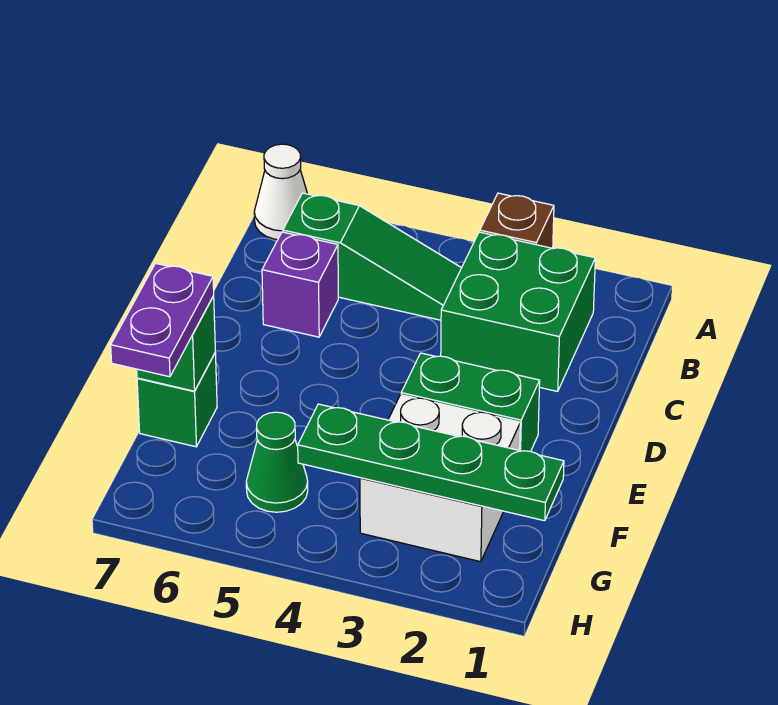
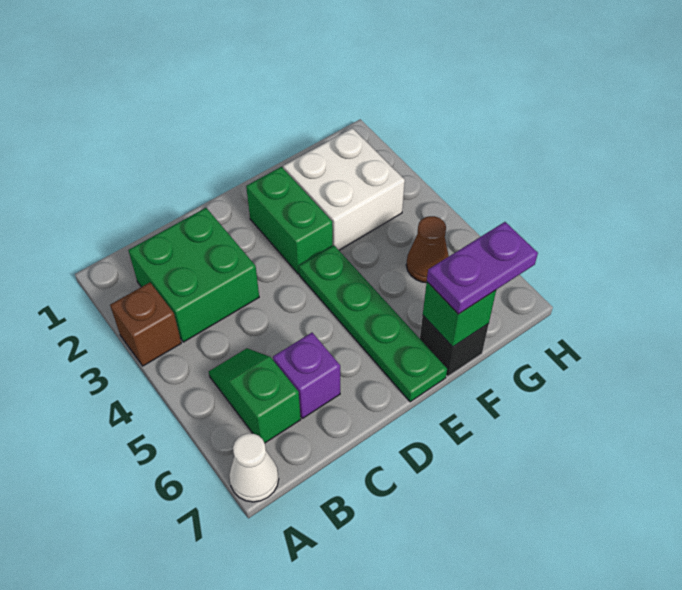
green 1x3 slope [283,193,461,320] -> green 1x2 slope [209,348,301,443]
green 1x1 brick [137,353,217,447] -> black 1x1 brick [420,316,489,377]
green 1x4 plate [298,404,564,521] -> green 1x4 plate moved to [299,245,447,402]
green 1x1 cone [246,412,308,512] -> brown 1x1 cone [406,216,449,283]

